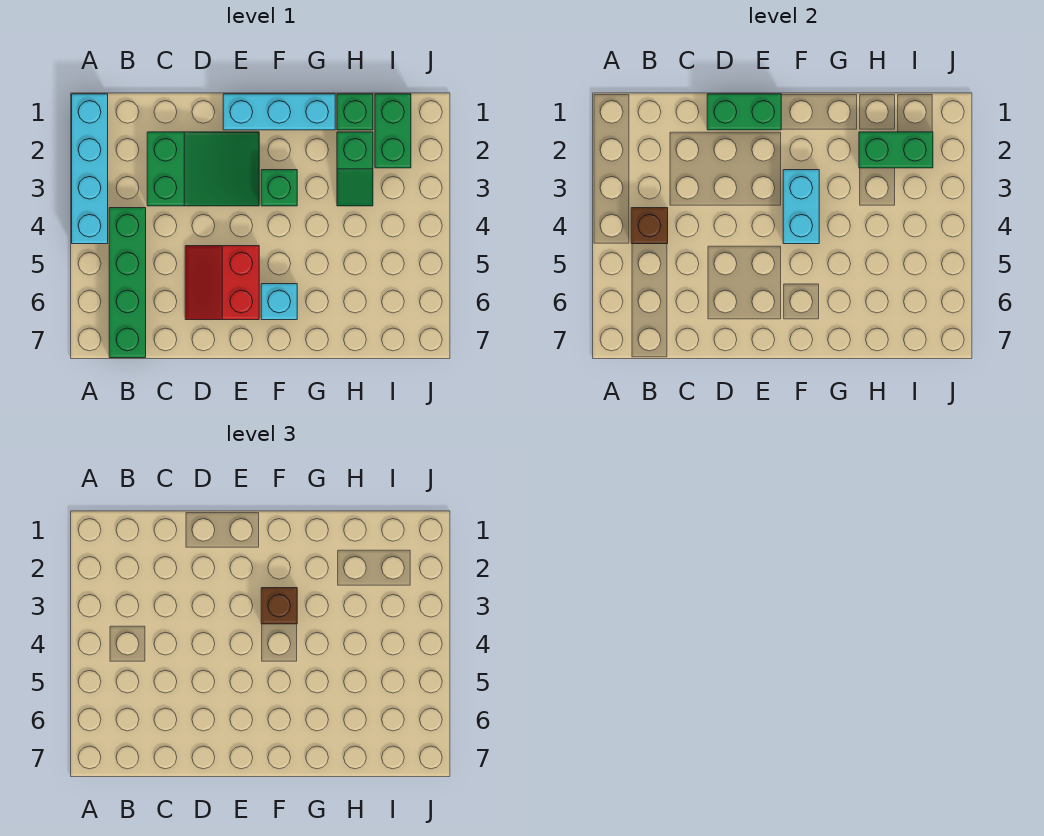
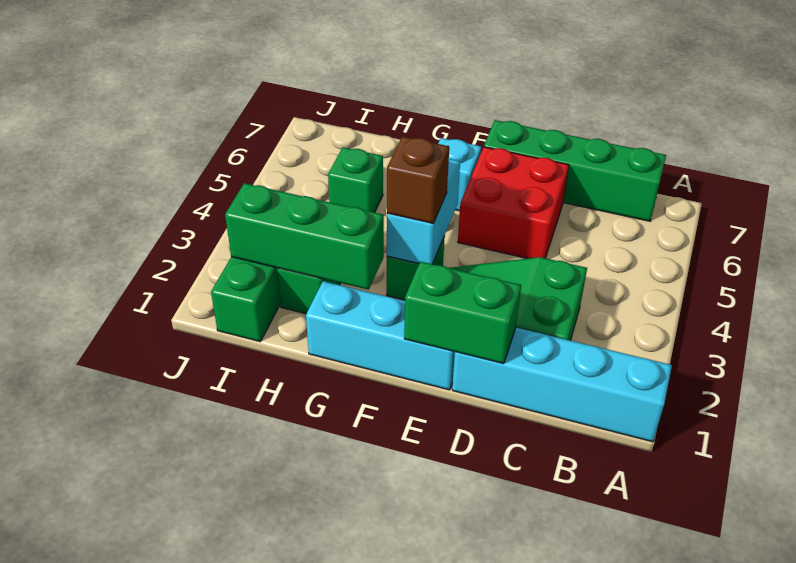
cyan 1x4 brick [72,94,108,244] -> cyan 1x4 brick turned to [452,328,672,442]
green 1x4 brick [109,208,146,358] -> green 1x4 brick turned to [484,120,666,221]
brown 1x1 brick [631,208,668,244] -> none
red 2x2 slope [185,246,259,320] -> red 2x2 brick [458,147,569,259]
green 1x1 brick [337,94,373,130] -> green 1x1 brick moved to [328,147,383,213]
green 1x2 brick [859,132,933,168] -> green 1x3 brick [225,183,384,290]

